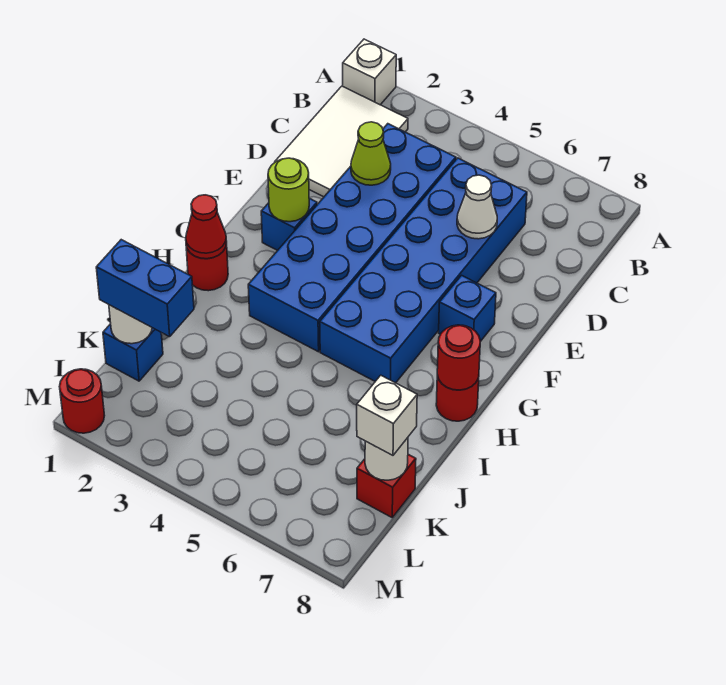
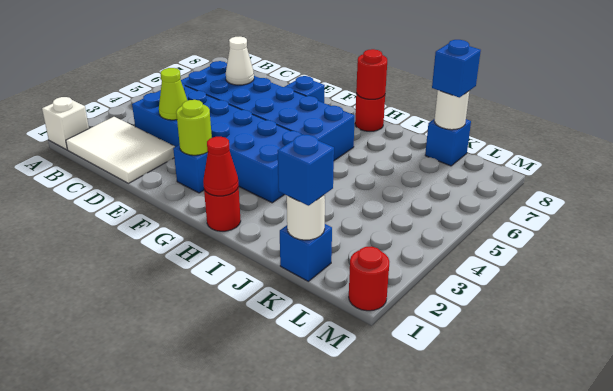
blue 1x2 brick [96,240,194,337] -> blue 1x1 brick [278,134,334,206]
red 1x1 brick [357,454,416,517] -> blue 1x1 brick [425,119,471,166]
white 1x1 brick [357,375,417,455] -> blue 1x1 brick [432,40,481,98]

